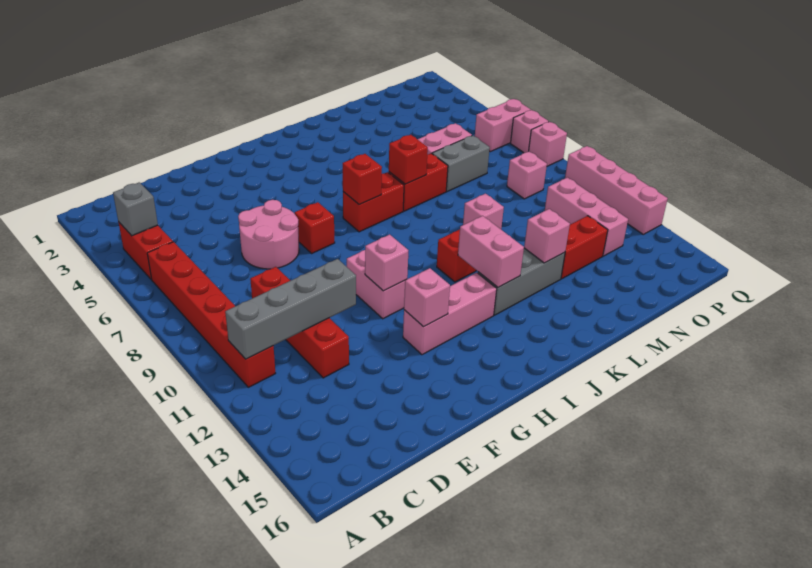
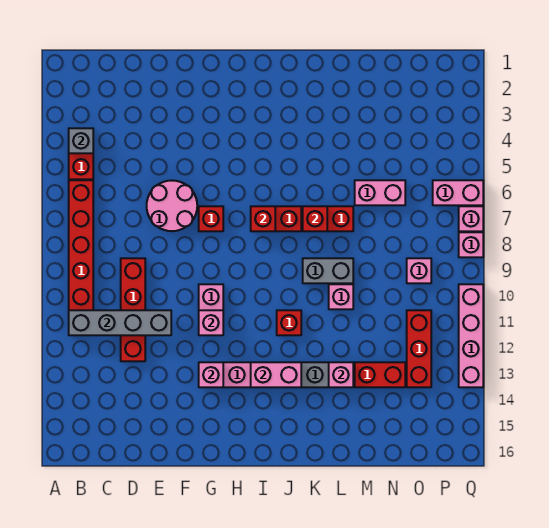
pink 1x2 brick [458,216,524,287] -> pink 1x2 brick turned to [251,362,301,387]
grey 1x2 brick [432,135,490,191] -> grey 1x2 brick moved to [303,258,353,283]
pink 1x3 brick [545,178,628,256] -> red 1x3 brick [407,310,431,387]

